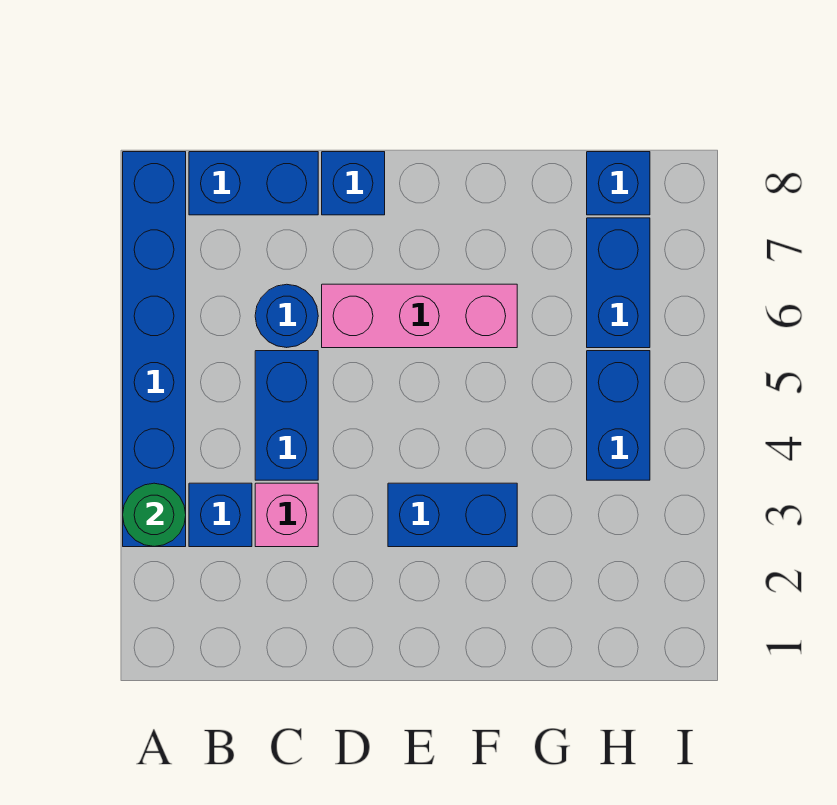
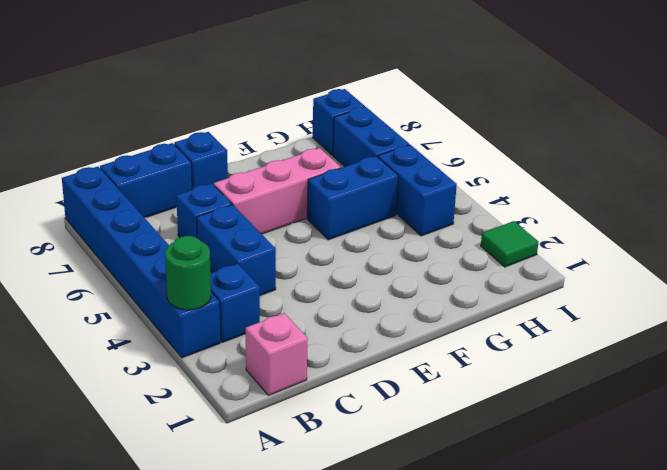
pink 1x1 brick [255,483,318,547] -> pink 1x1 brick moved to [246,313,308,395]
blue 1x1 round brick [255,284,318,348] -> blue 1x1 brick [176,184,232,238]
blue 1x2 brick [388,483,517,547] -> blue 1x2 brick moved to [307,156,398,240]
none -> green 1x1 tile [481,221,538,267]

